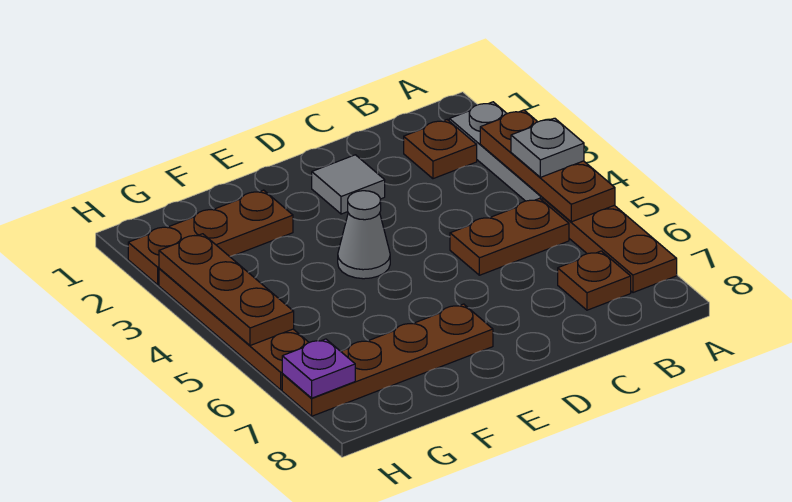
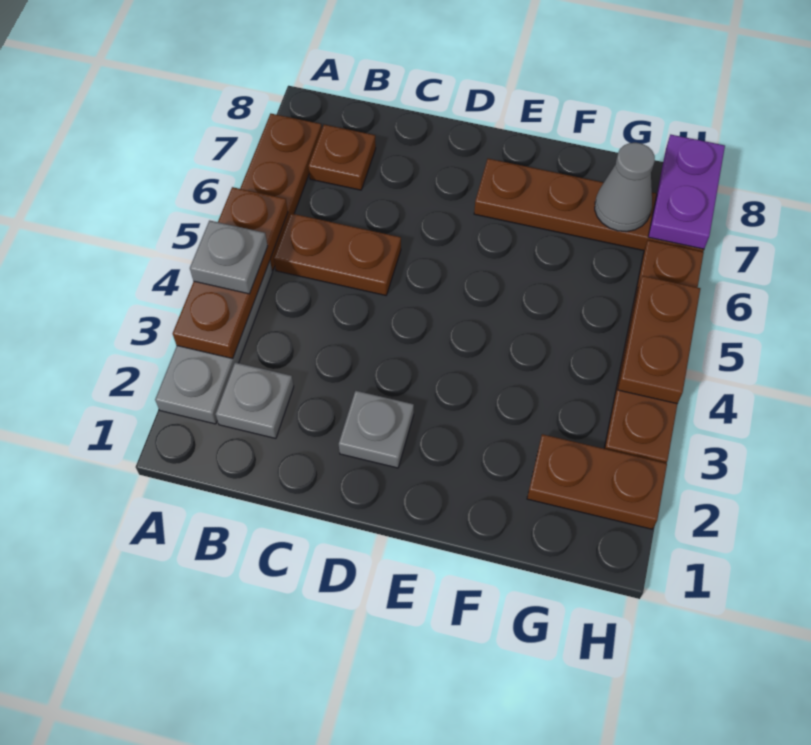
brown 1x1 plate [404,120,477,179] -> grey 1x1 plate [216,362,294,438]
grey 1x1 tile [312,155,385,214] -> grey 1x1 plate [339,391,414,468]
grey 1x1 cone [338,191,390,279] -> grey 1x1 cone moved to [595,143,655,232]
brown 1x3 plate [128,190,293,285] -> brown 1x2 plate [527,434,667,529]
brown 1x3 plate [159,234,294,346] -> brown 1x2 plate [618,276,700,404]
purple 1x1 plate [282,339,355,398] -> purple 1x2 plate [648,135,725,249]

